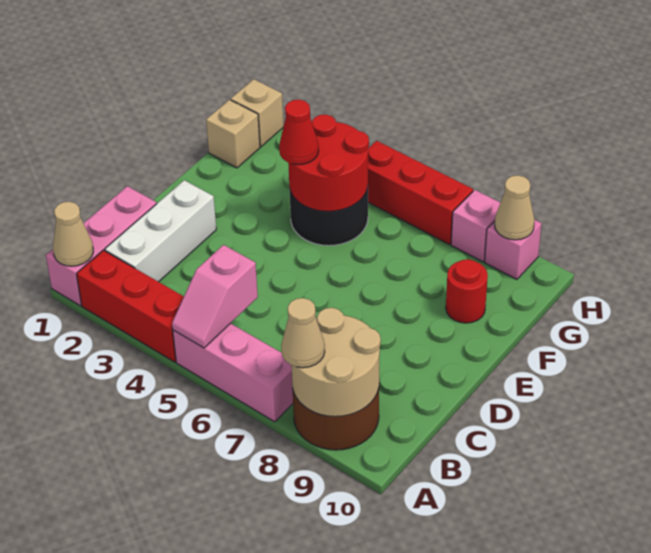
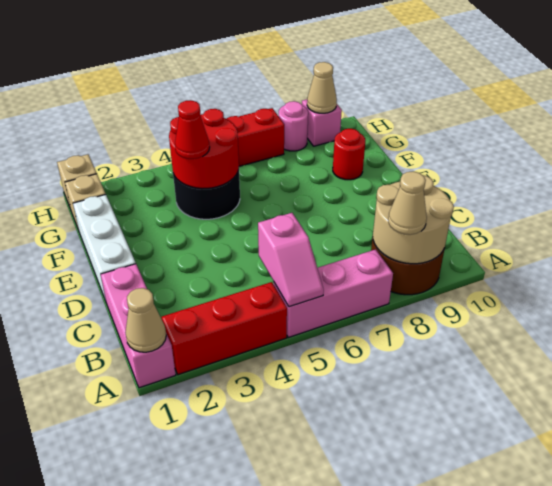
white 1x3 brick [105,180,216,282] -> white 1x3 brick moved to [73,195,136,301]
pink 1x1 brick [451,190,500,262] -> pink 1x1 round brick [279,101,308,151]

